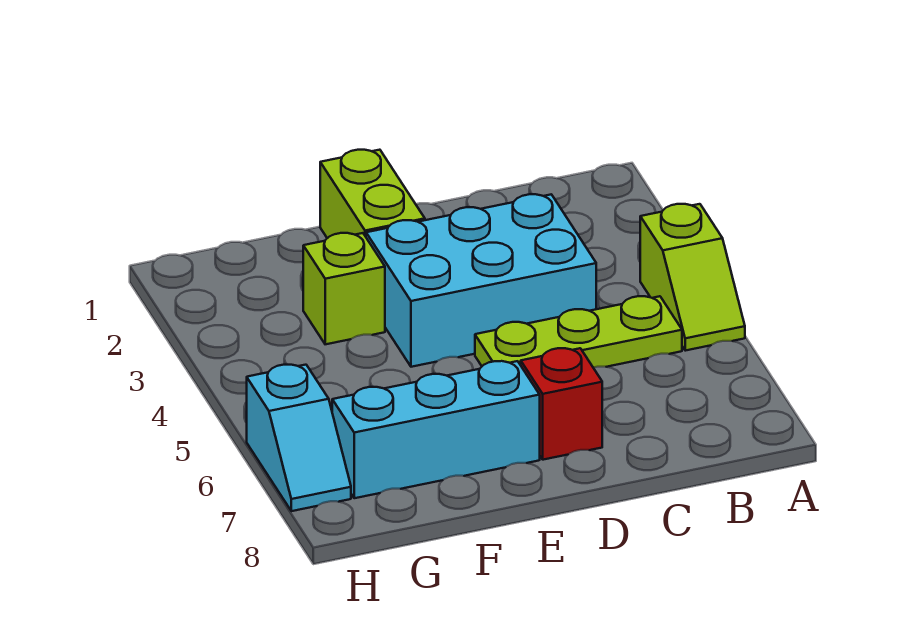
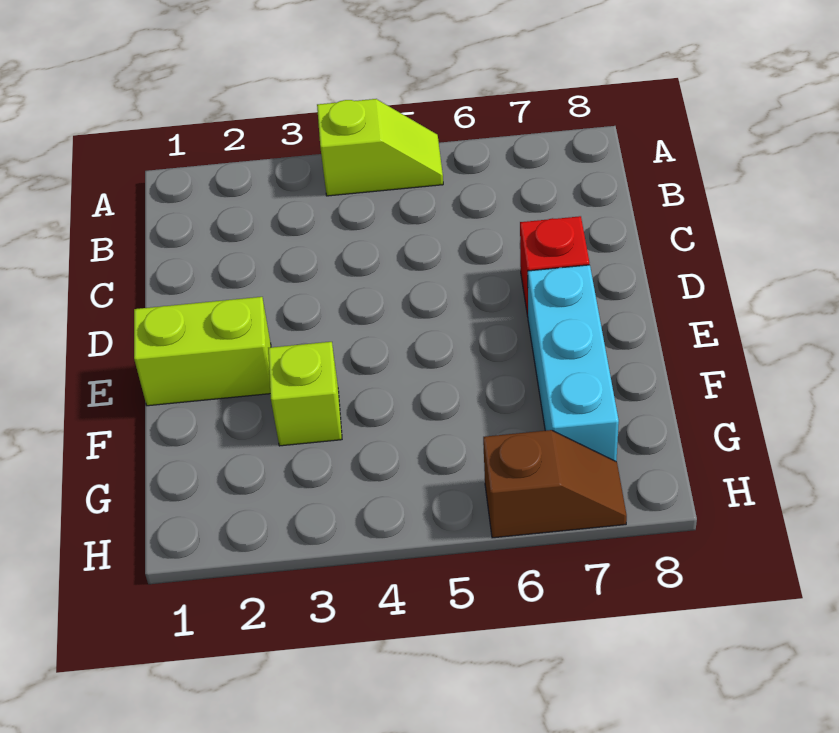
lime 1x3 plate [475,296,682,368] -> none
cyan 2x3 brick [366,194,596,367] -> none
cyan 1x2 slope [247,365,351,511] -> brown 1x2 slope [483,430,627,538]

